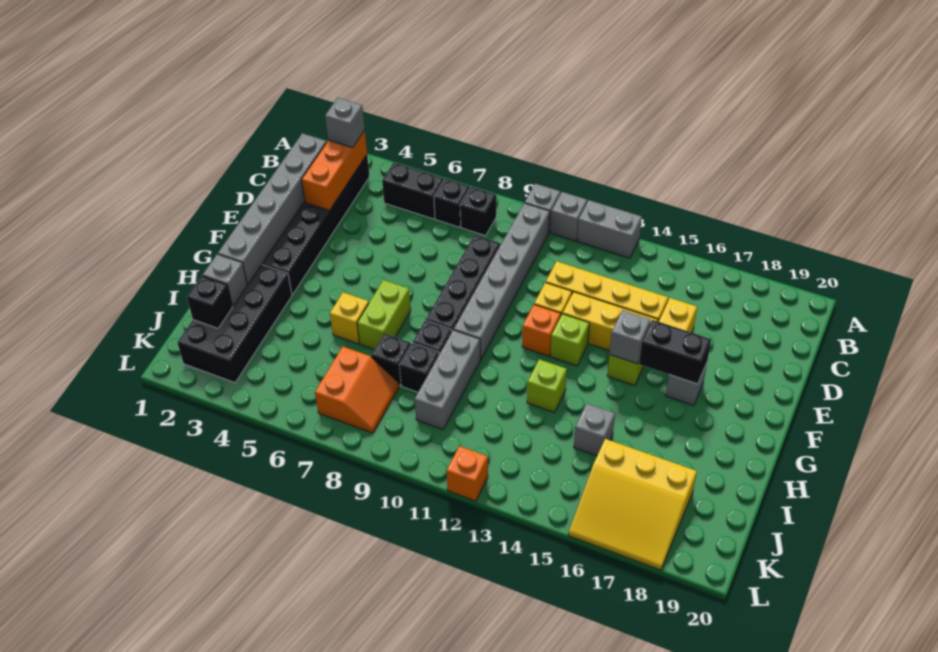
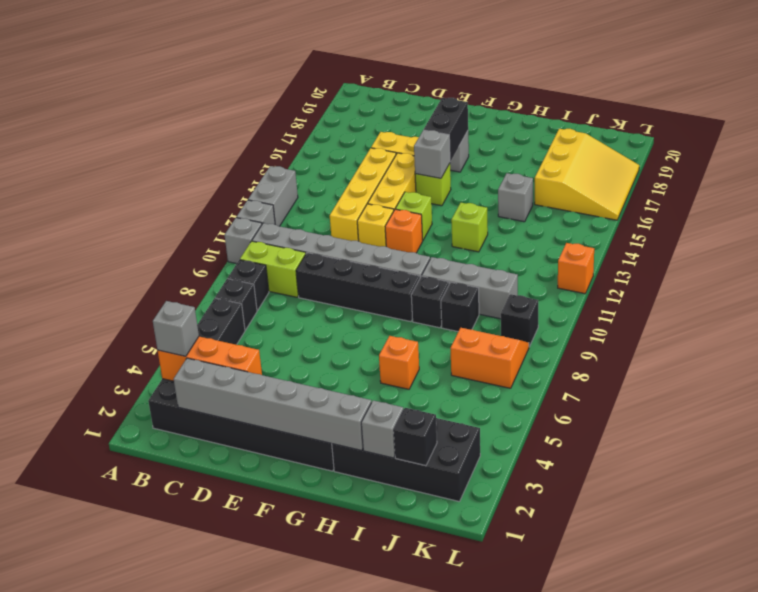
lime 1x2 brick [357,280,411,349] -> lime 1x2 brick moved to [240,241,306,297]
yellow 1x1 brick [330,292,369,344] -> orange 1x1 brick [379,336,419,389]
black 1x1 brick [371,333,411,386] -> black 1x1 brick moved to [501,294,538,347]

